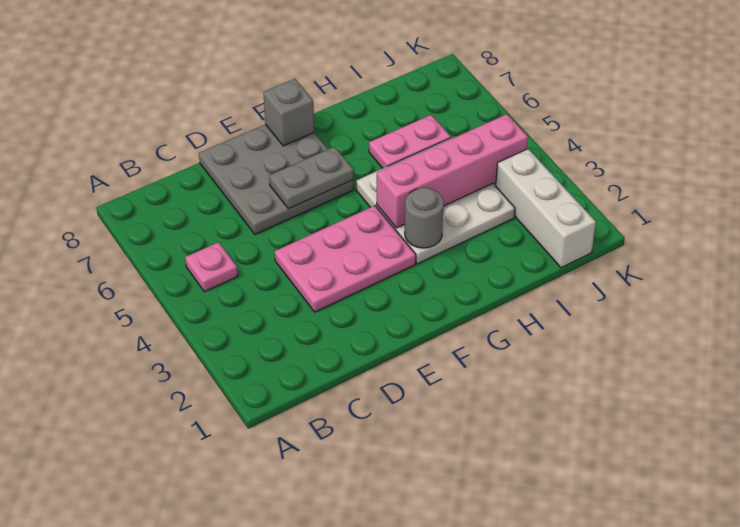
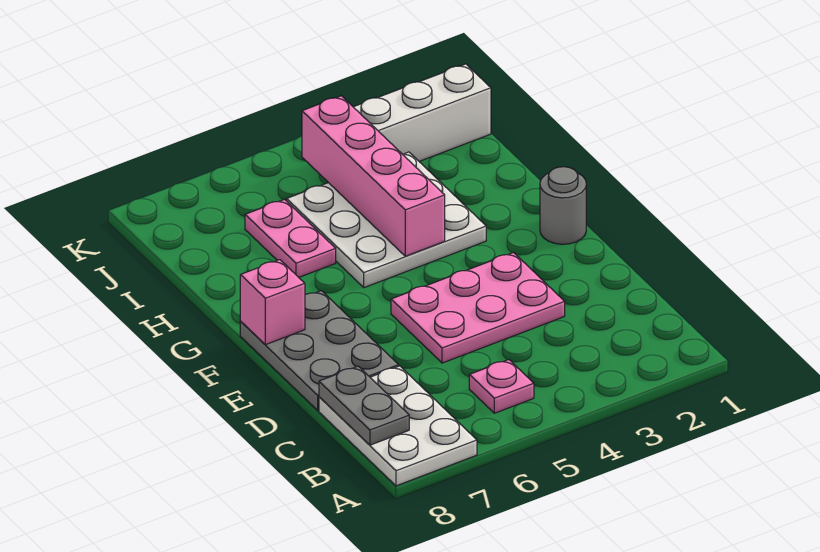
none -> white 2x3 plate [319,366,477,486]
pink 2x3 plate [275,206,416,312] -> pink 2x3 plate turned to [391,253,565,363]
grey 3x3 plate [199,124,354,234] -> grey 2x3 plate [240,291,399,410]
grey 1x2 plate [269,147,354,209] -> grey 1x2 plate moved to [319,366,409,445]
grey 1x1 brick [263,79,314,146] -> pink 1x1 brick [240,260,305,345]
grey 1x1 round brick [405,187,444,248] -> grey 1x1 round brick moved to [540,167,586,244]

